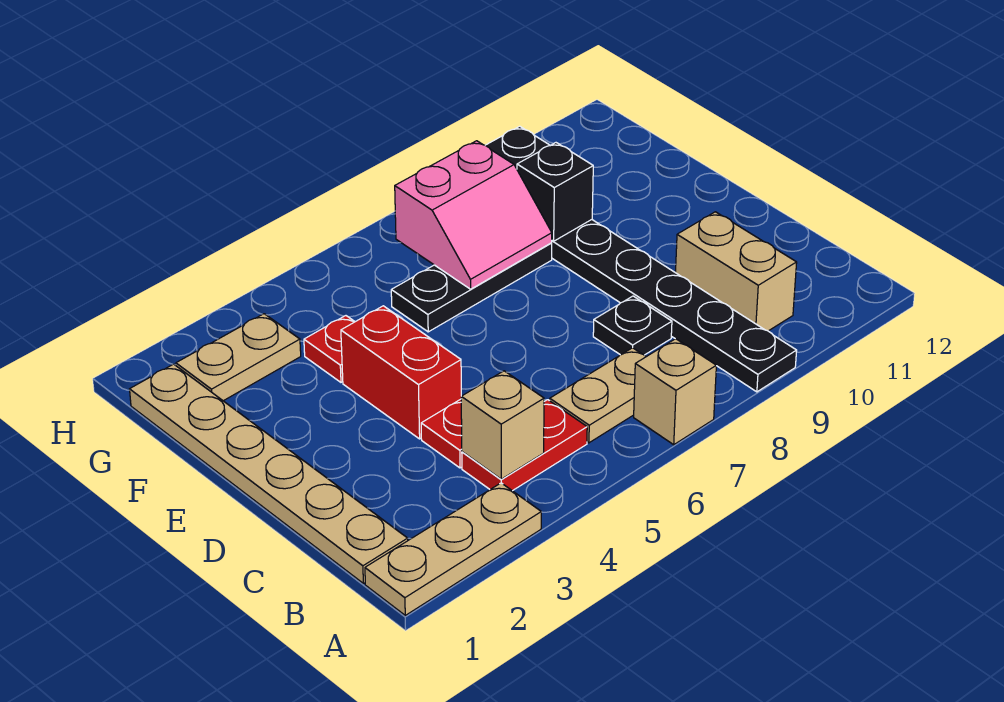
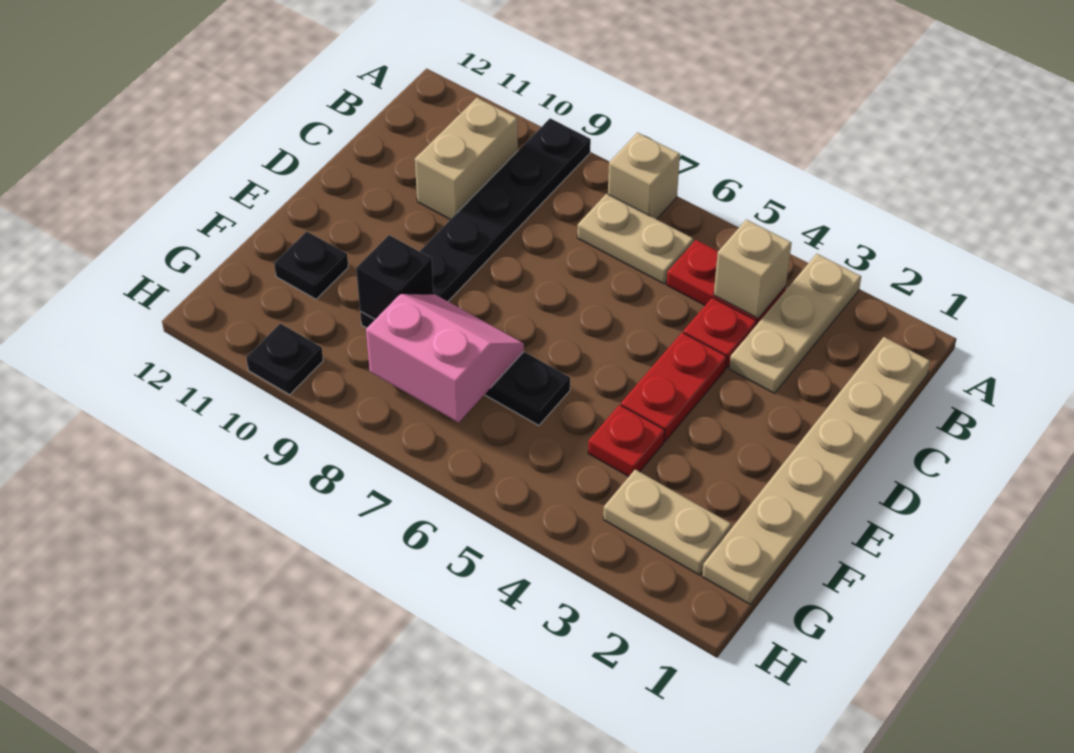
tan 1x3 plate [365,483,541,615] -> tan 1x3 plate turned to [729,254,861,393]
black 1x1 plate [593,296,672,355] -> black 1x1 plate moved to [274,231,348,299]
red 1x2 brick [341,306,461,439] -> red 1x2 plate [621,332,727,441]

